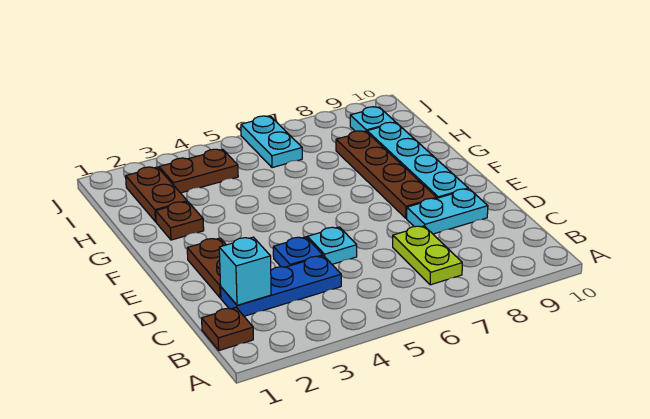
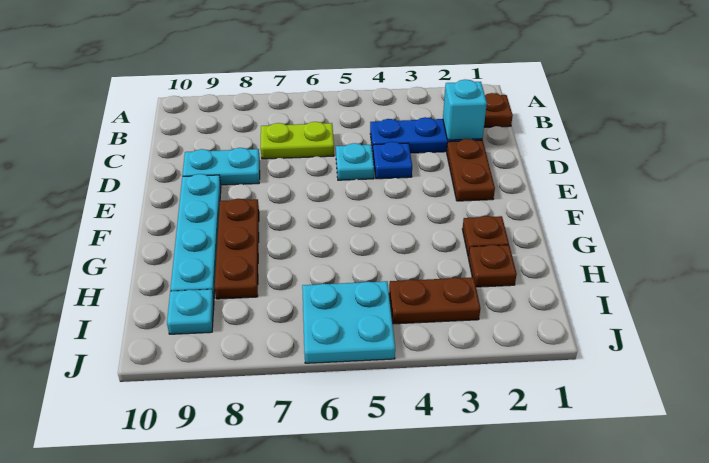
lime 1x2 plate [393,226,462,285] -> lime 1x2 plate turned to [261,122,334,159]
brown 1x4 plate [336,131,437,218] -> brown 1x3 plate [215,199,259,299]
brown 1x2 plate [126,167,187,222] -> brown 1x1 plate [468,245,517,287]
cyan 1x2 plate [241,116,302,168] -> cyan 2x2 plate [302,281,395,363]

